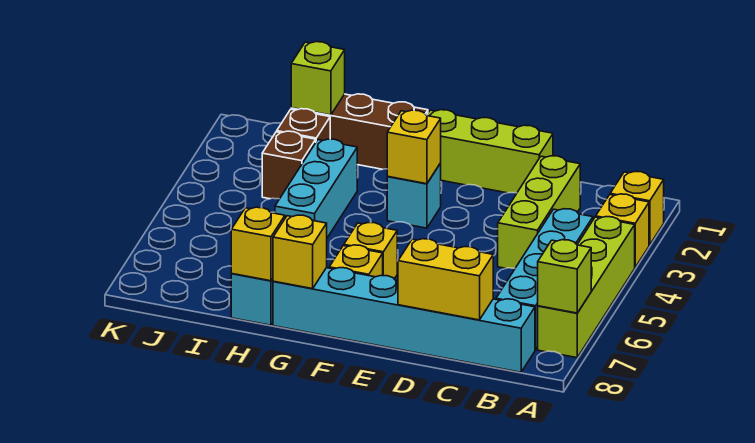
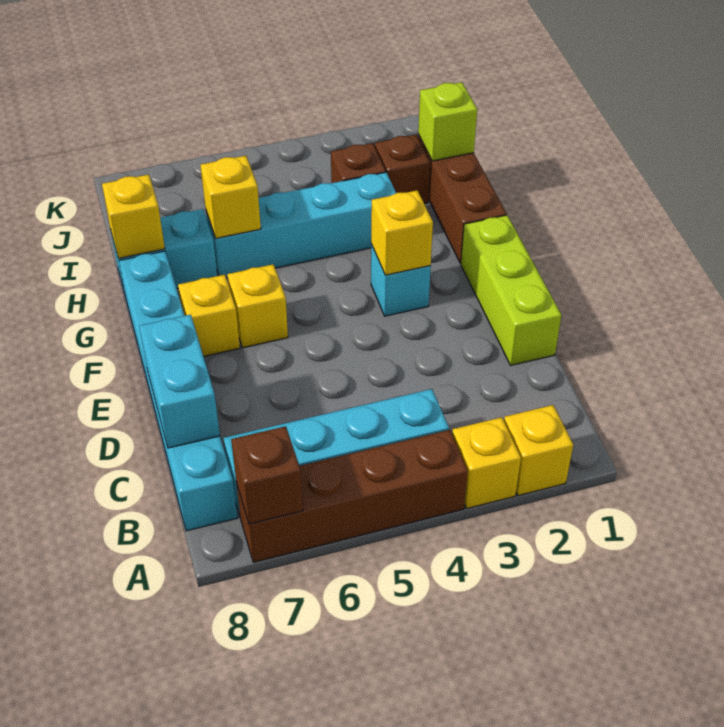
lime 1x4 brick [538,217,635,358] -> brown 1x4 brick [236,430,468,562]
lime 1x1 brick [538,240,591,313] -> brown 1x1 brick [231,426,303,524]
lime 1x3 brick [498,156,580,268] -> none
yellow 1x2 brick [398,239,493,320] -> cyan 1x2 brick [139,315,220,448]
yellow 1x1 brick [273,215,327,289] -> yellow 1x1 brick moved to [200,156,261,238]
cyan 1x3 brick [275,139,357,238] -> cyan 1x4 brick [206,172,396,278]

